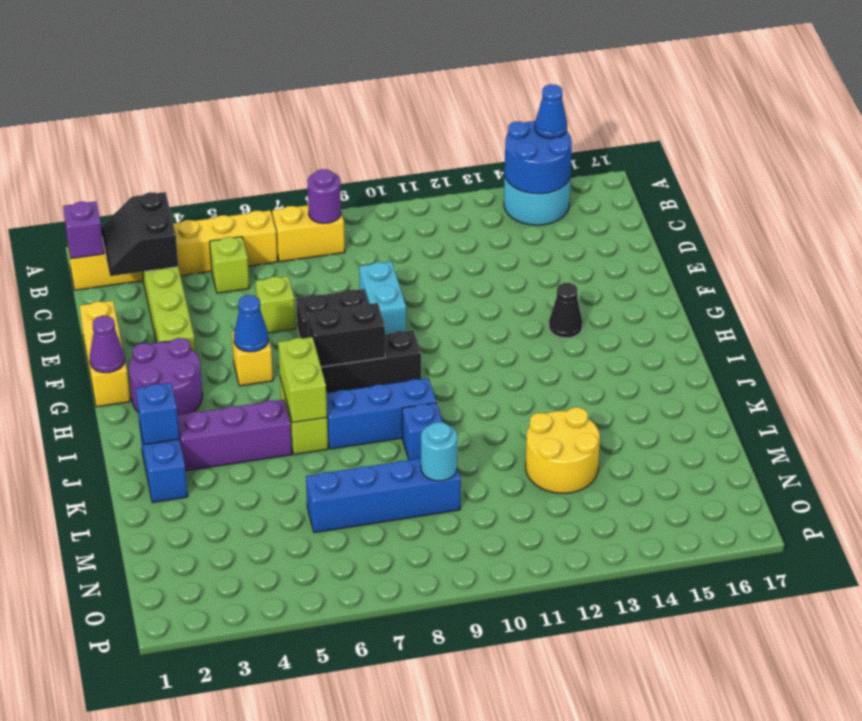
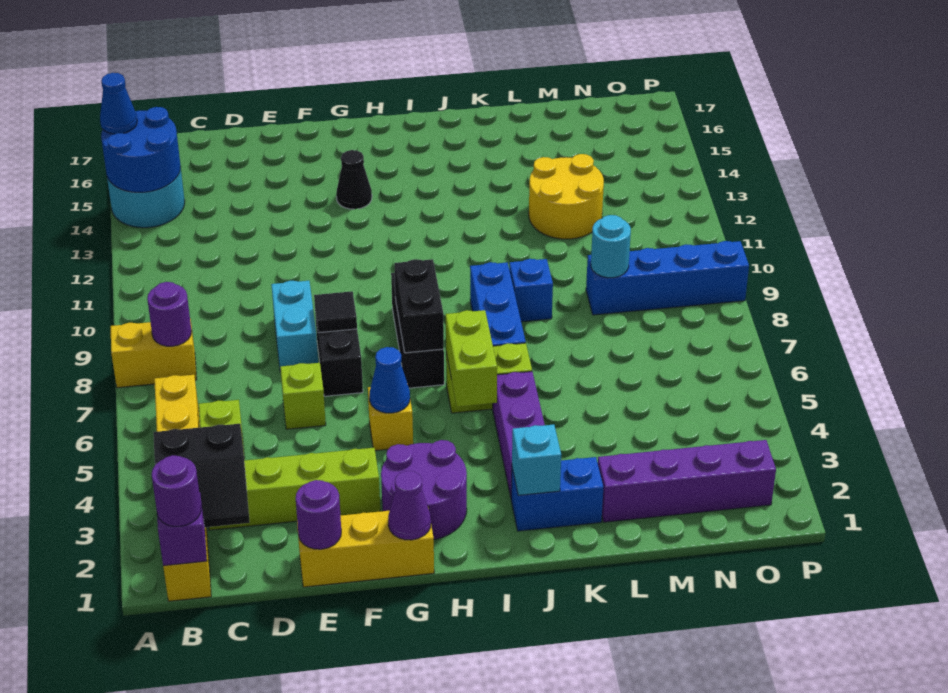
none -> purple 1x1 round brick [152,455,201,526]
yellow 1x2 brick [272,205,345,262] -> yellow 1x2 brick turned to [111,319,197,388]
none -> purple 1x1 round brick [296,480,341,549]
cyan 1x2 brick [359,262,406,334] -> cyan 1x2 brick turned to [271,281,318,372]
none -> black 1x1 tile [314,291,357,333]
lime 1x2 brick [278,337,327,423] -> lime 1x2 brick turned to [446,310,497,407]
blue 1x1 brick [136,383,179,445] -> cyan 1x1 brick [512,424,561,495]
none -> purple 1x4 brick [598,440,776,522]
blue 1x4 brick [306,458,461,533] -> blue 1x4 brick turned to [586,241,749,315]

